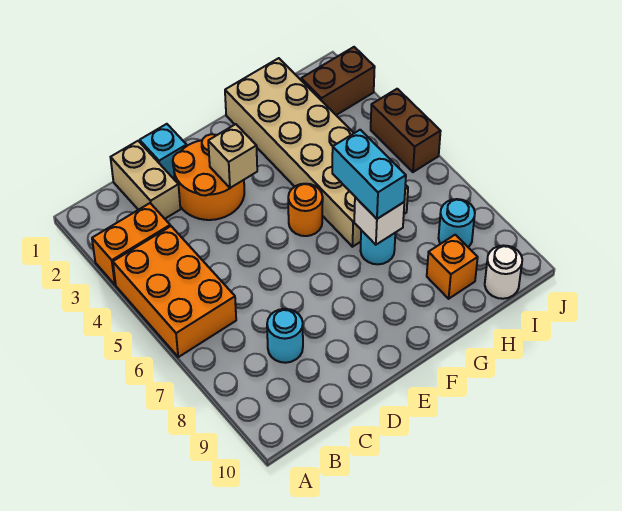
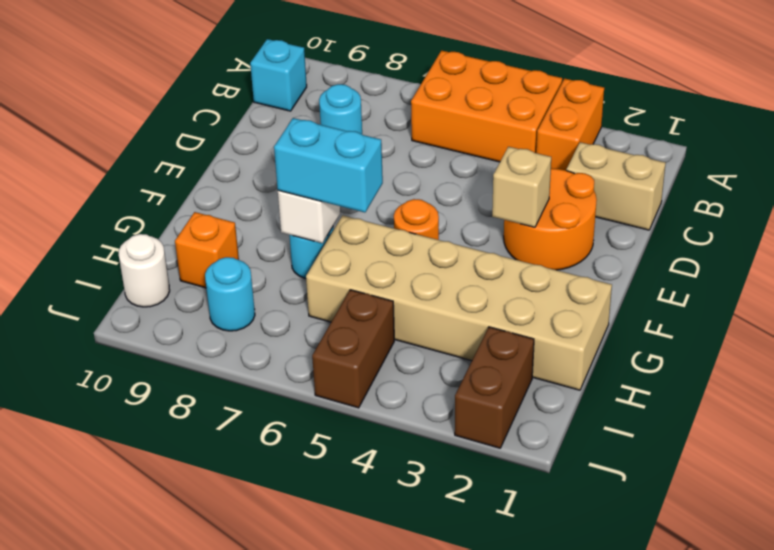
cyan 1x1 brick [140,124,187,179] -> cyan 1x1 brick moved to [250,39,307,111]
brown 1x2 brick [371,89,441,172] -> brown 1x2 brick turned to [312,290,394,408]

